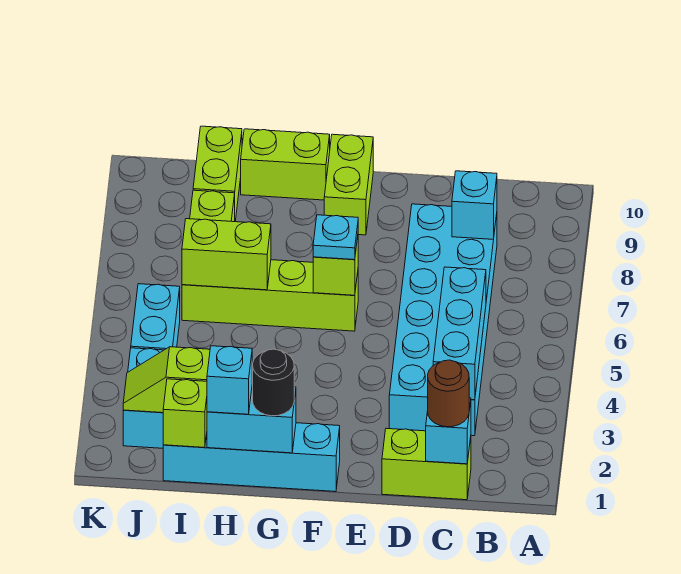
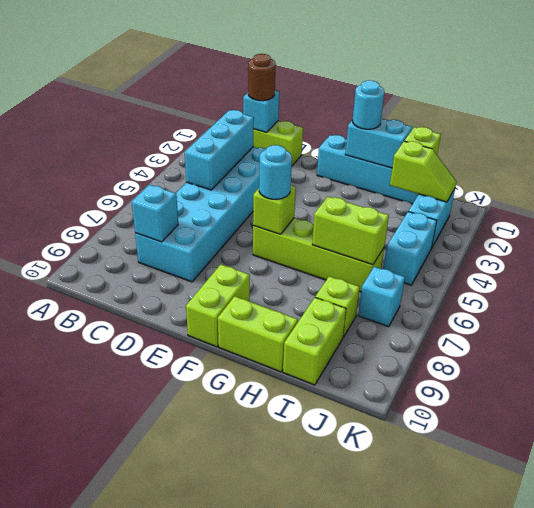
cyan 1x1 plate [313,215,358,260] -> cyan 1x1 round brick [259,145,292,199]
black 1x1 round brick [252,349,294,416] -> cyan 1x1 round brick [352,80,384,129]
cyan 1x1 brick [207,346,252,414] -> cyan 1x1 brick moved to [358,267,405,327]

